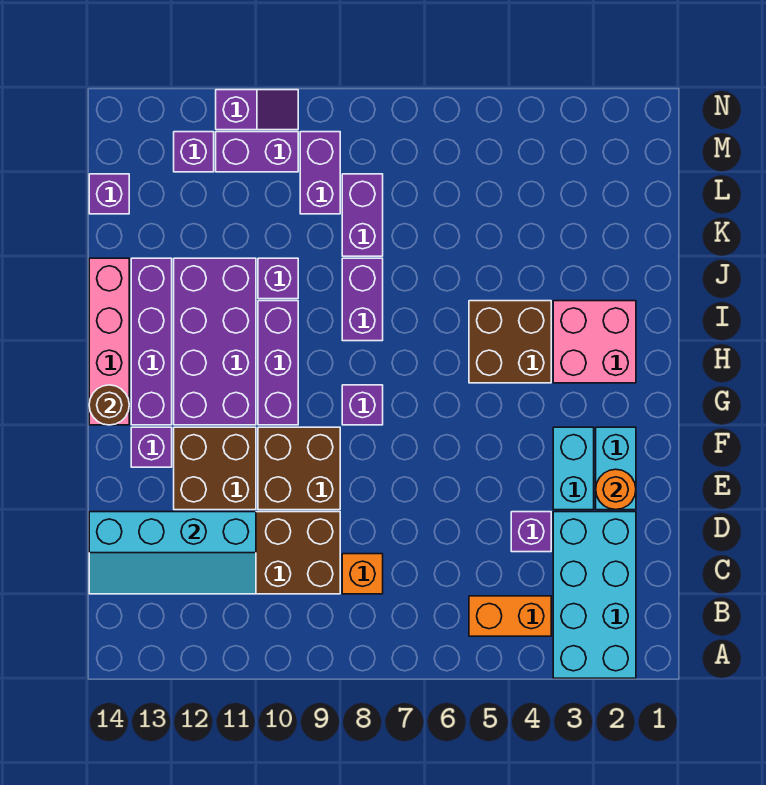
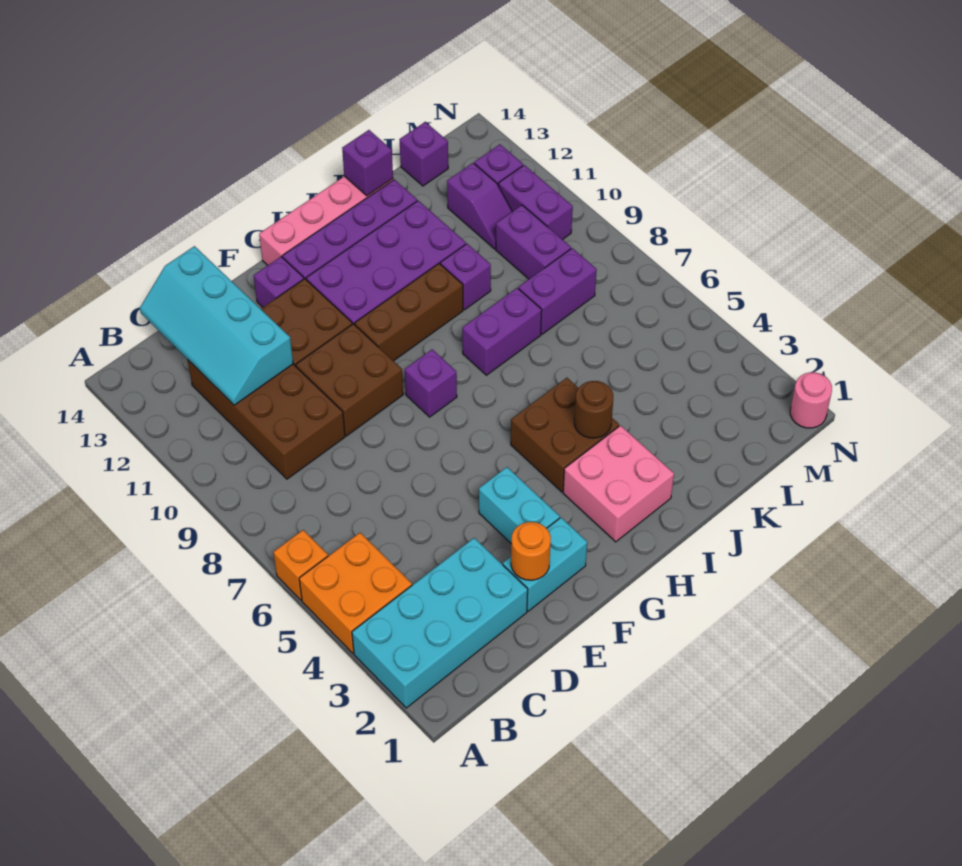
orange 1x2 brick [469,596,551,636] -> orange 2x2 brick [299,533,412,653]
orange 1x1 brick [342,554,383,594] -> orange 1x1 brick moved to [273,530,328,600]
purple 1x1 brick [511,512,551,552] -> purple 1x1 brick moved to [342,130,393,196]
cyan 1x2 brick [553,427,594,510] -> cyan 1x2 brick turned to [479,467,560,543]
purple 1x3 brick [258,301,298,425] -> brown 1x3 brick [355,263,463,361]
brown 1x1 round brick [89,385,129,425] -> brown 1x1 round brick moved to [574,381,613,438]
purple 1x2 brick [300,132,340,214] -> purple 1x2 brick turned to [496,205,571,279]
none -> pink 1x1 round brick [790,372,832,428]
purple 1x2 slope [216,90,298,130] -> purple 1x2 slope moved to [447,163,512,249]

